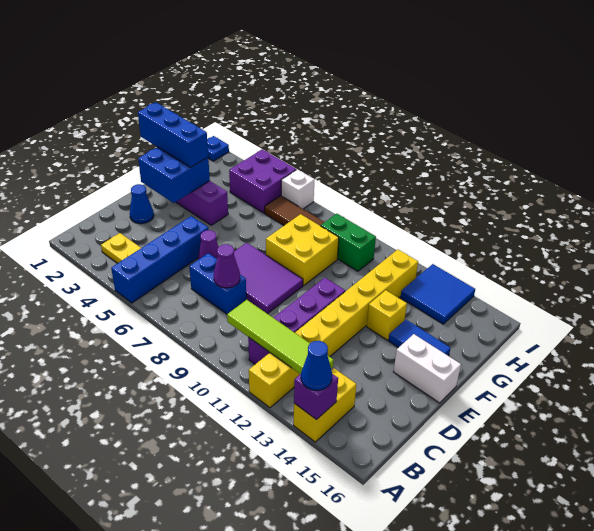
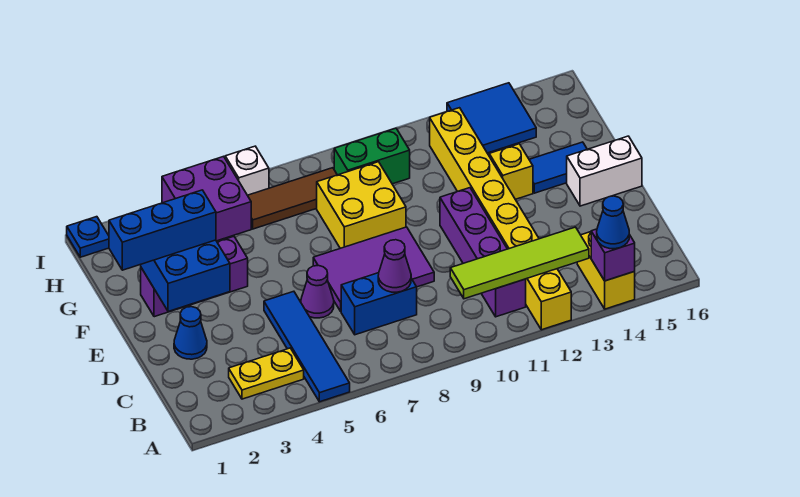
blue 1x4 brick [111,216,208,303] -> blue 1x4 tile [264,291,350,402]

